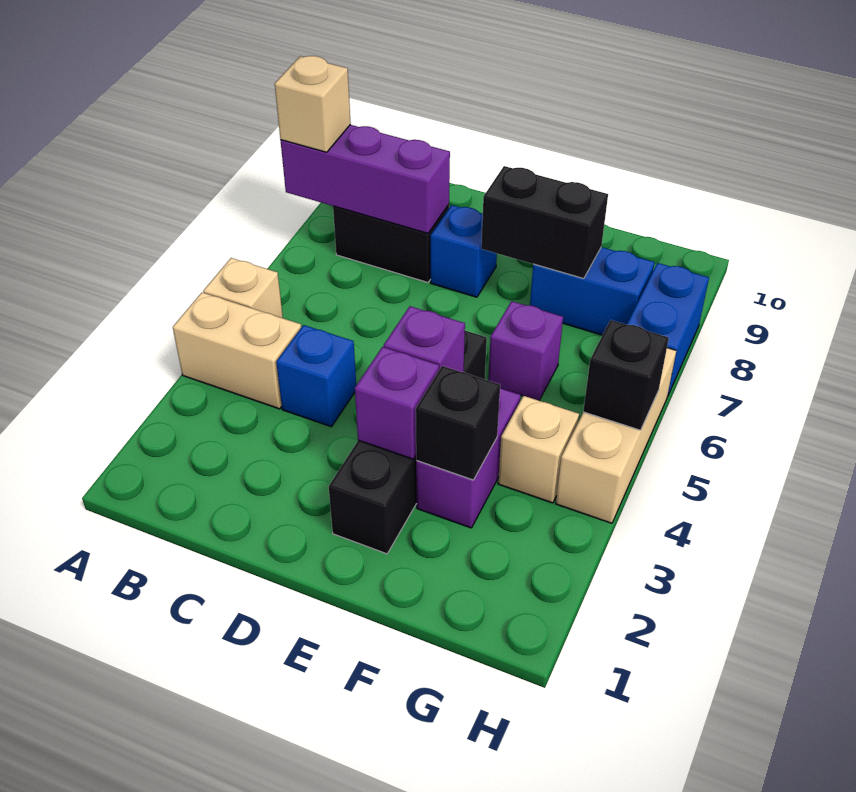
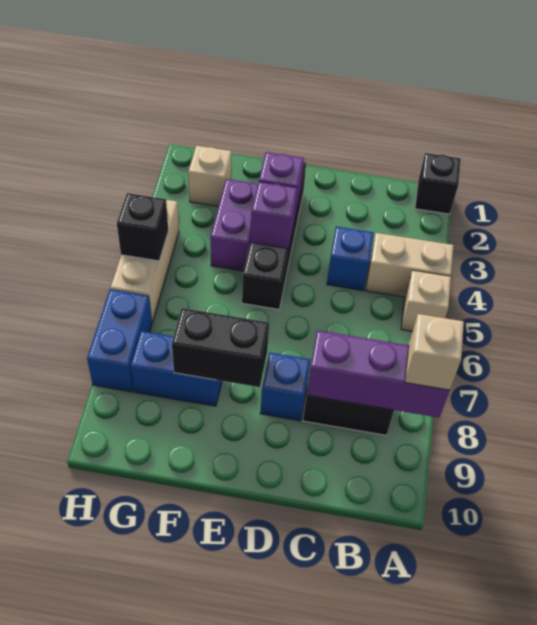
black 1x1 brick [416,366,500,480] -> black 1x1 brick moved to [415,153,461,214]
purple 1x1 brick [488,301,563,400] -> none
tan 1x1 brick [498,396,579,503] -> tan 1x1 brick moved to [188,146,231,207]

